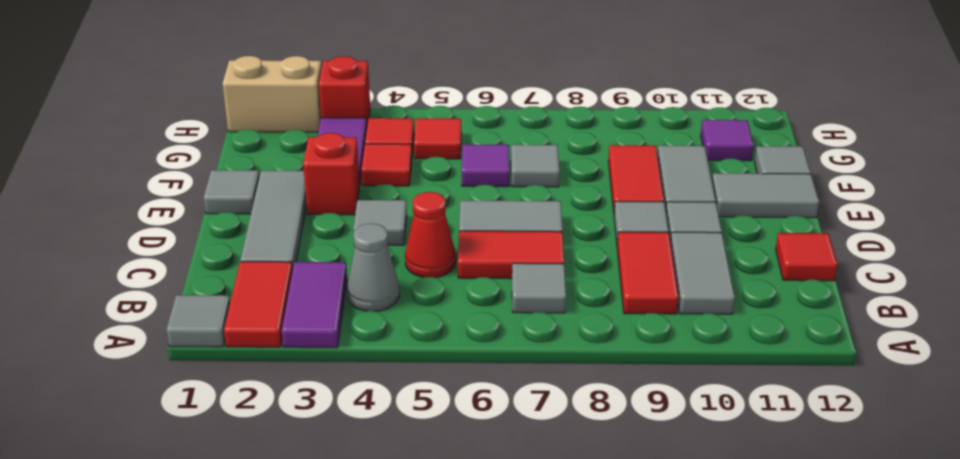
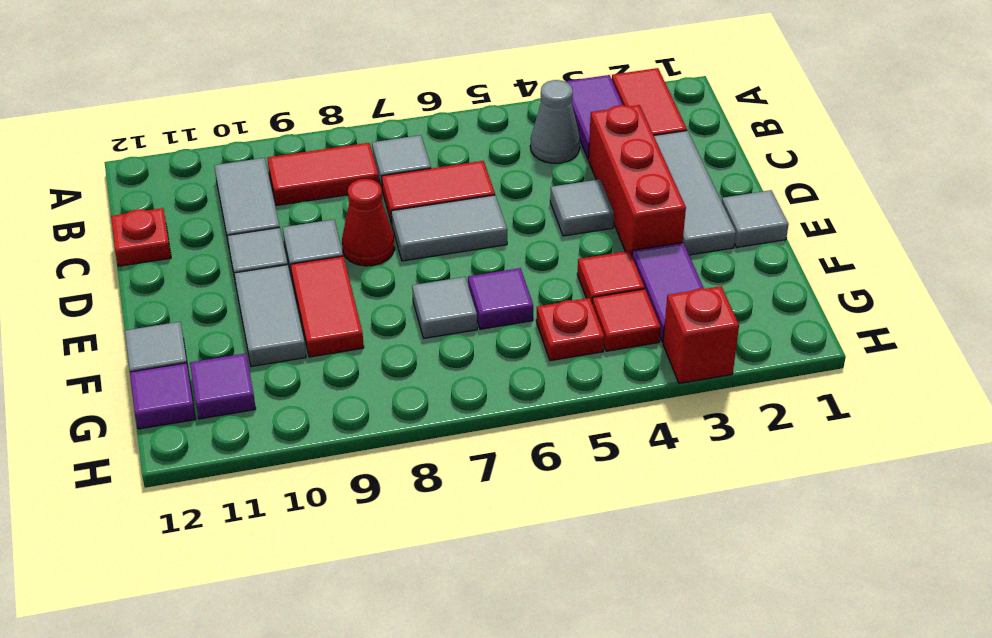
grey 1x1 tile [166,295,230,347] -> none
red 1x2 tile [617,232,678,314] -> red 1x2 tile turned to [268,143,379,206]
red 1x1 cone [405,192,456,277] -> red 1x1 cone moved to [342,179,395,266]
red 1x1 tile [776,233,838,281] -> red 1x1 plate [111,208,171,266]
red 1x1 brick [303,133,360,215] -> red 1x3 brick [588,105,686,255]
grey 1x2 tile [712,173,819,218] -> none
red 1x1 tile [414,118,462,159] -> red 1x1 plate [536,298,604,361]
none -> purple 1x1 tile [130,363,196,429]
tan 1x2 brick [223,56,322,132] -> none

